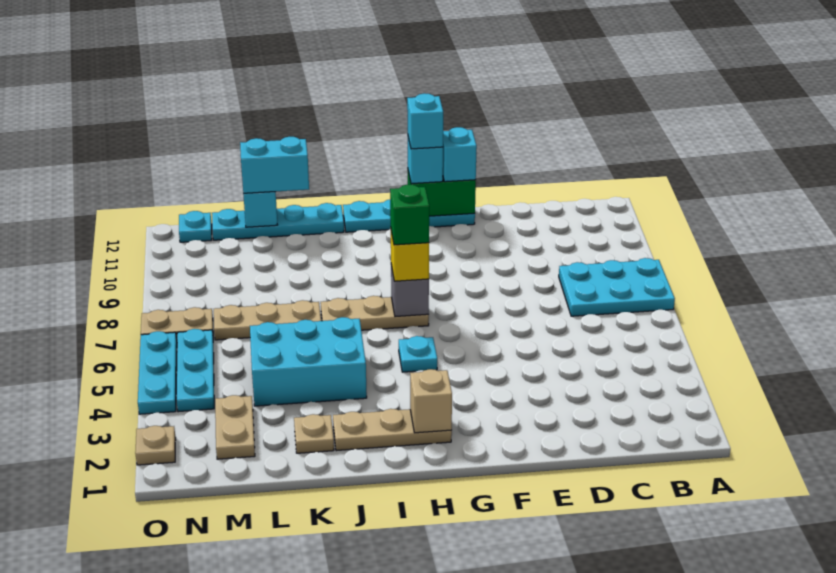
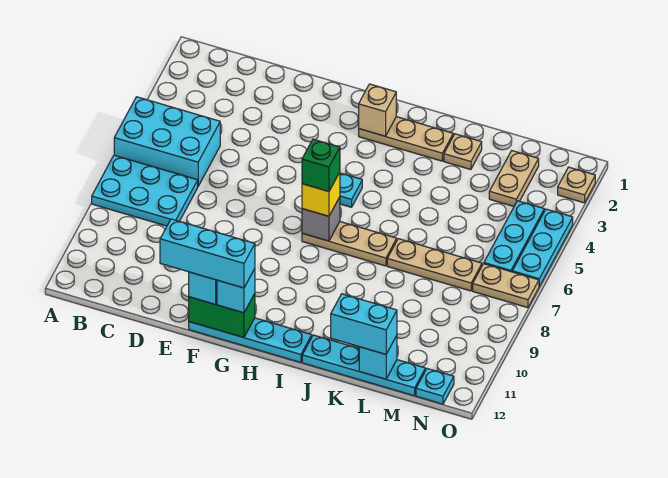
cyan 1x1 brick [407,93,443,149] -> cyan 1x3 brick [160,219,255,288]
cyan 2x3 brick [250,317,367,406] -> cyan 2x3 brick moved to [114,97,220,186]

